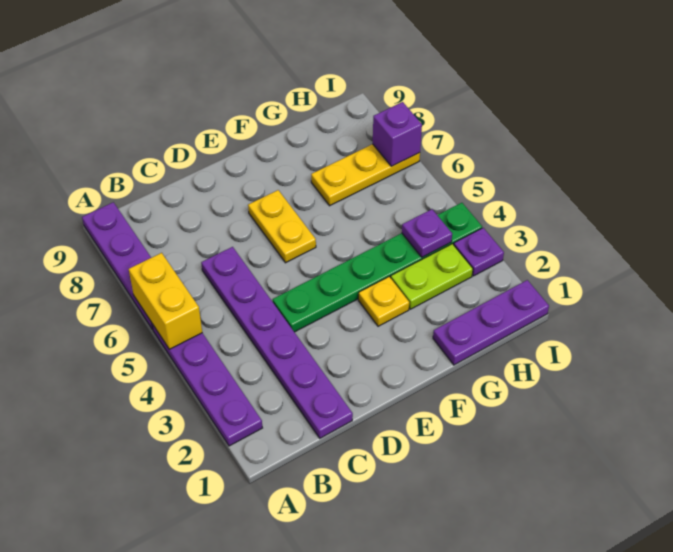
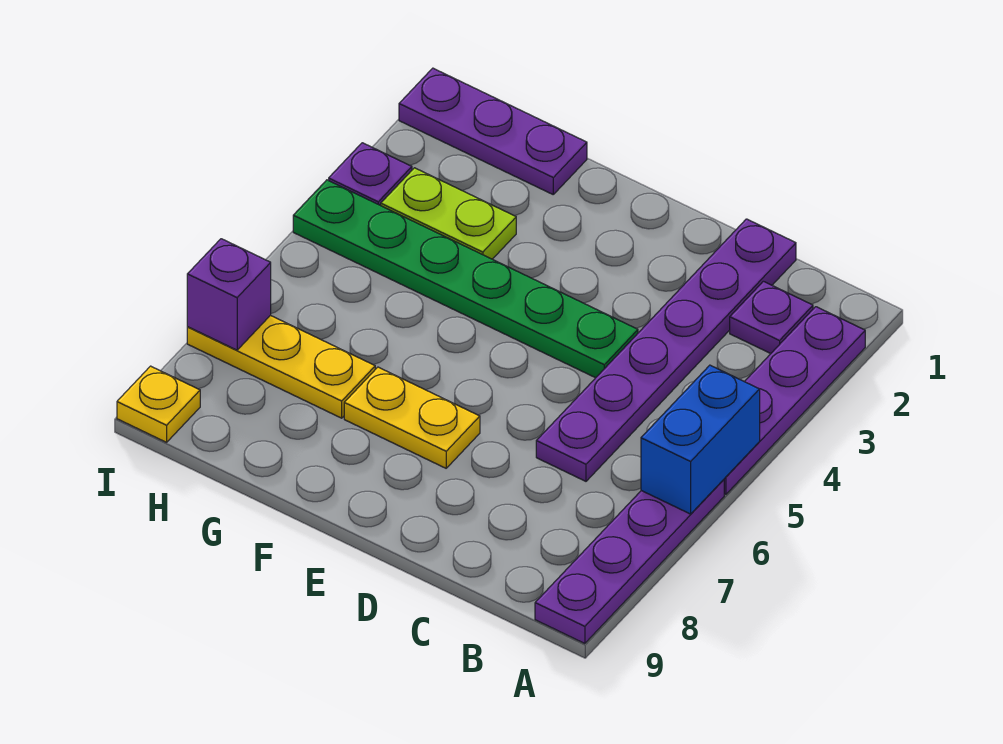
yellow 1x2 brick [129,253,202,349] -> blue 1x2 brick [641,365,760,514]
yellow 1x2 plate [248,190,316,263] -> yellow 1x2 plate turned to [344,367,480,468]
yellow 1x1 plate [358,277,409,326] -> yellow 1x1 plate moved to [117,366,200,442]
purple 1x1 plate [402,209,452,257] -> purple 1x1 plate moved to [730,281,813,353]

